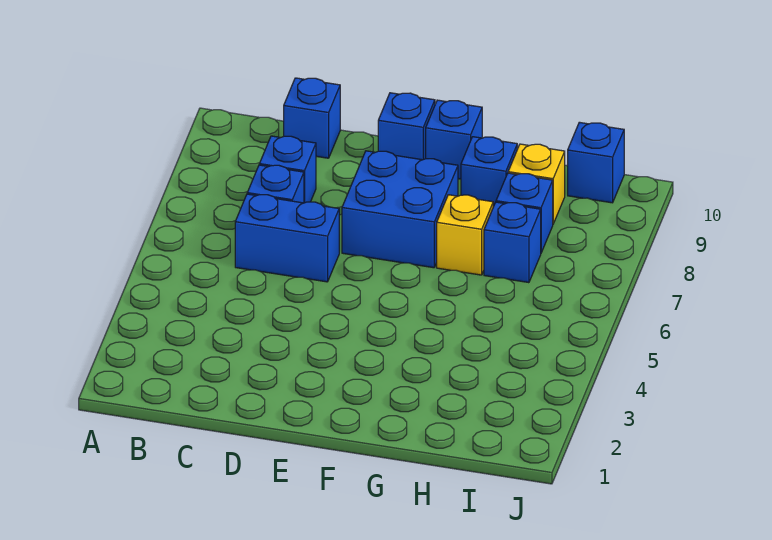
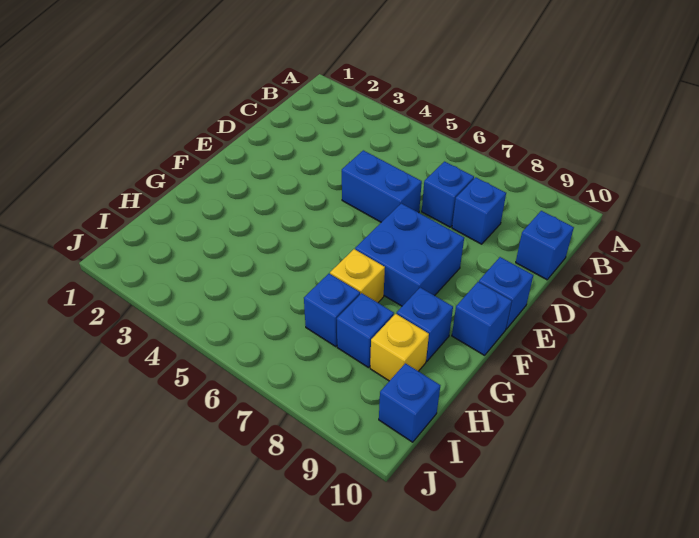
blue 1x2 brick [235,194,339,282] -> blue 1x2 brick turned to [342,150,422,222]

